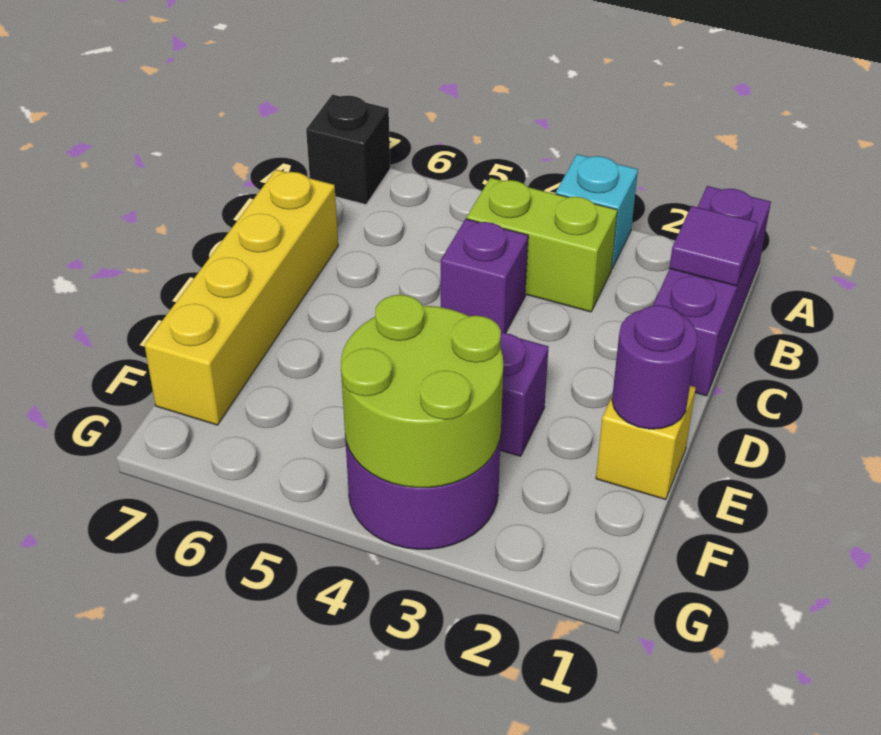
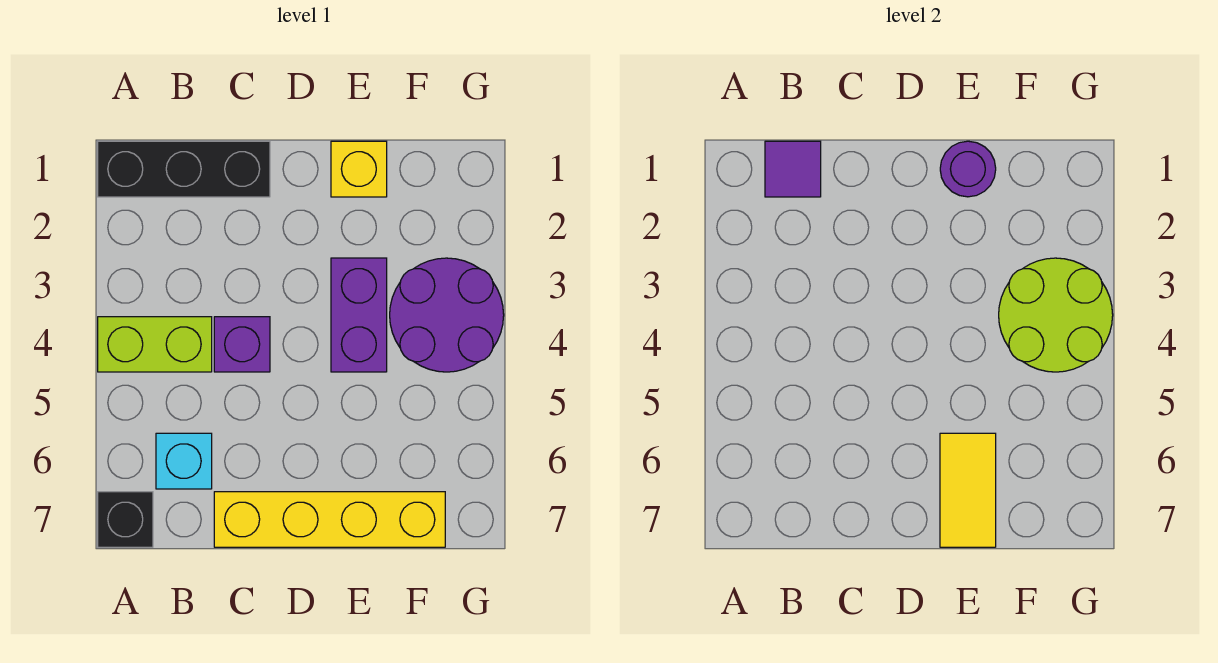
purple 1x3 brick [653,186,771,396] -> black 1x3 brick [98,141,270,197]
cyan 1x1 brick [556,154,638,268] -> cyan 1x1 brick moved to [156,433,212,489]
lime 1x2 brick [467,178,617,312] -> lime 1x2 brick turned to [98,317,212,372]
none -> yellow 1x2 tile [940,433,996,547]

